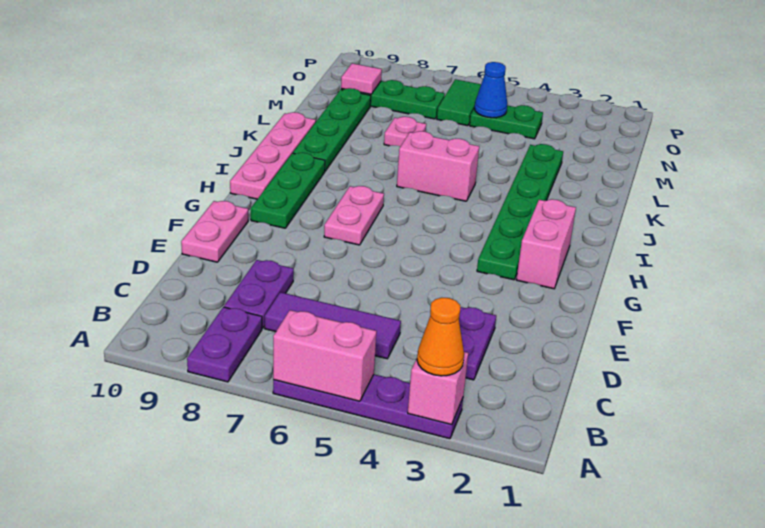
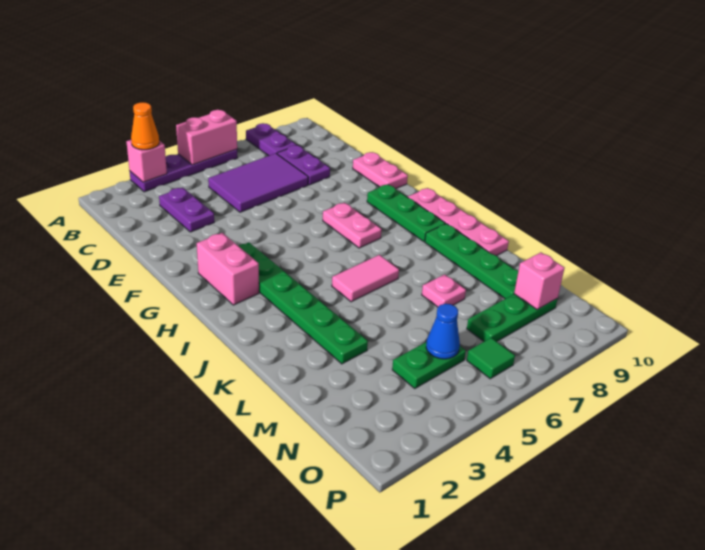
purple 1x3 tile [265,292,401,359] -> purple 2x3 tile [208,153,308,212]
pink 1x2 brick [397,131,479,201] -> pink 1x2 tile [332,255,399,302]
green 1x2 tile [437,79,481,126] -> green 1x1 tile [467,338,515,379]
pink 1x1 tile [341,63,382,94] -> pink 1x1 brick [514,252,564,310]

